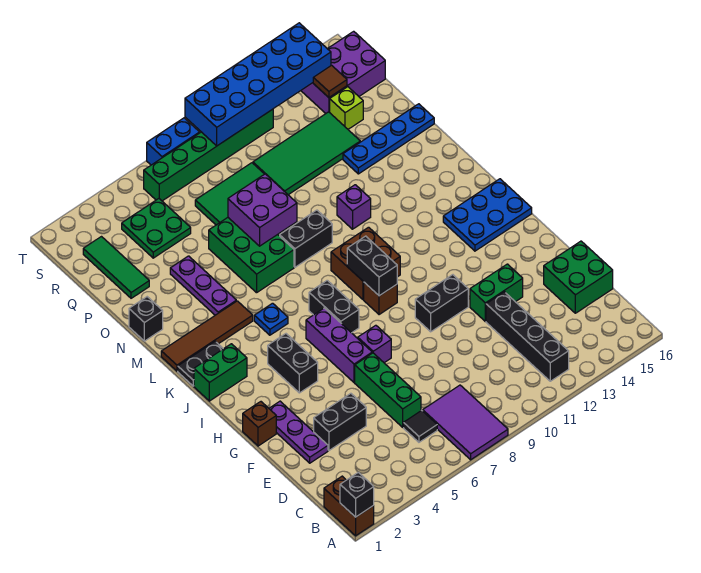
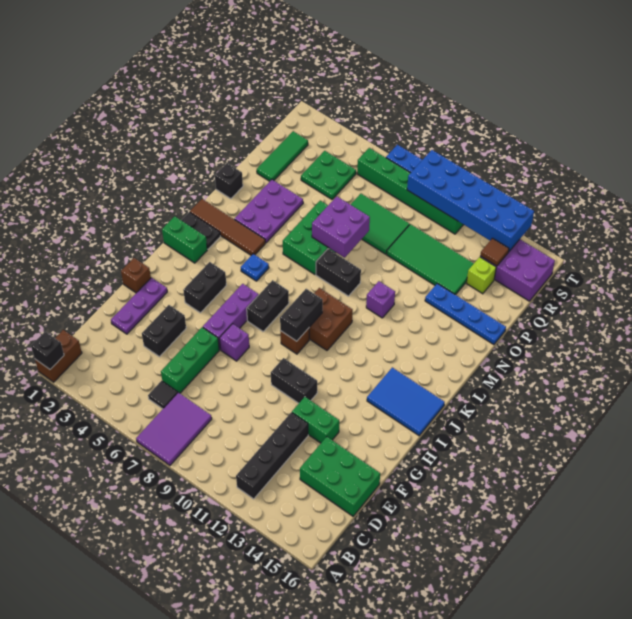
green 2x2 brick [544,241,613,313] -> green 2x3 brick [300,437,380,516]
black 1x2 brick [314,393,366,450] -> black 1x2 brick turned to [142,305,186,357]
blue 2x3 plate [443,179,532,251] -> blue 2x3 tile [367,367,445,436]
purple 1x3 plate [170,256,236,315] -> purple 2x3 plate [234,180,303,243]

